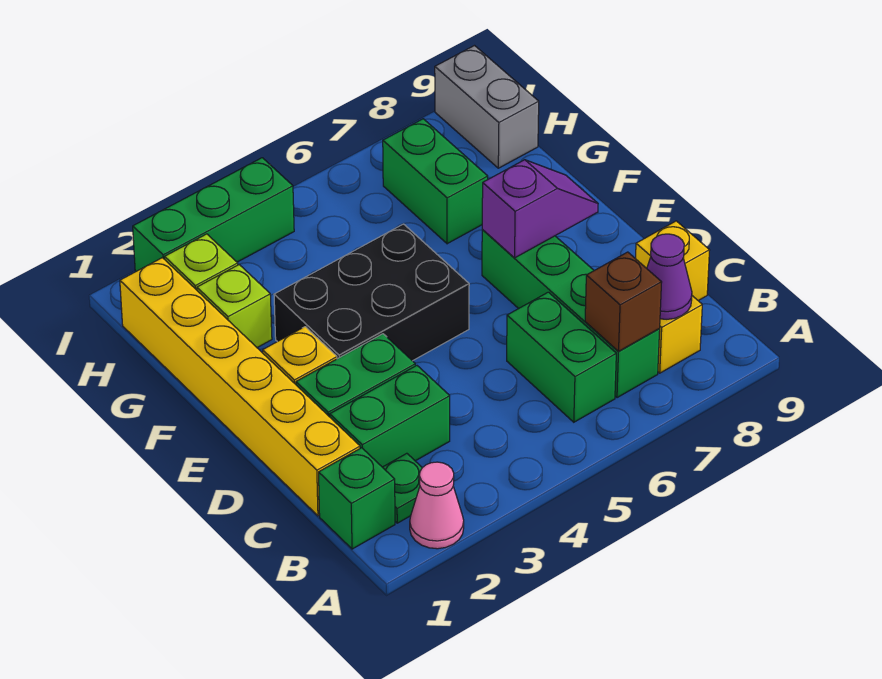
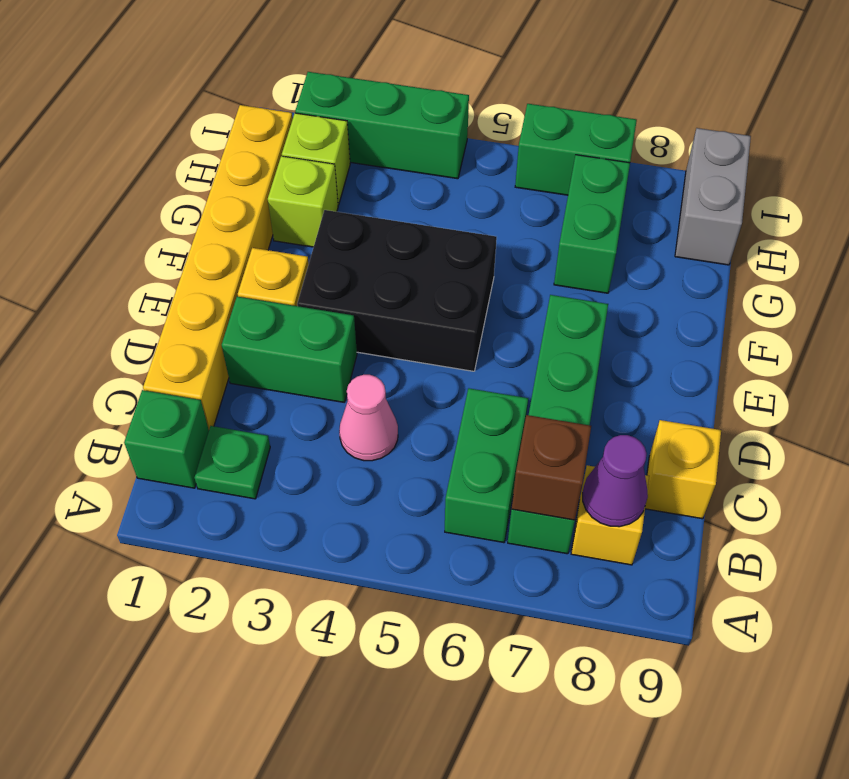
pink 1x1 cone [410,462,464,549] -> pink 1x1 cone moved to [339,375,398,461]
green 1x2 brick [330,366,450,467] -> green 1x2 brick moved to [515,104,637,195]
purple 1x2 slope [482,160,598,258] -> none

